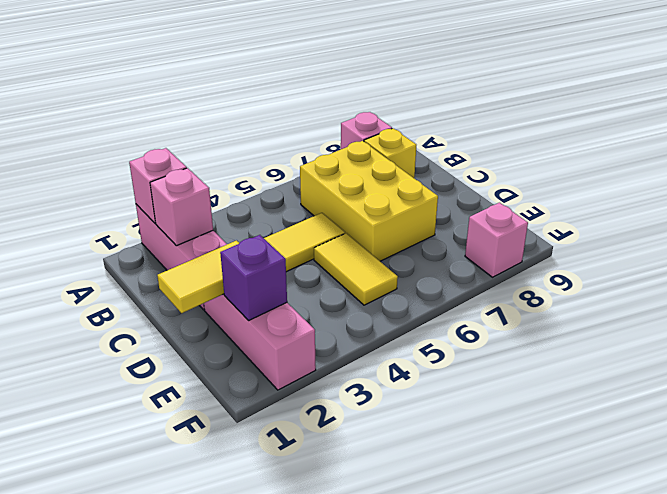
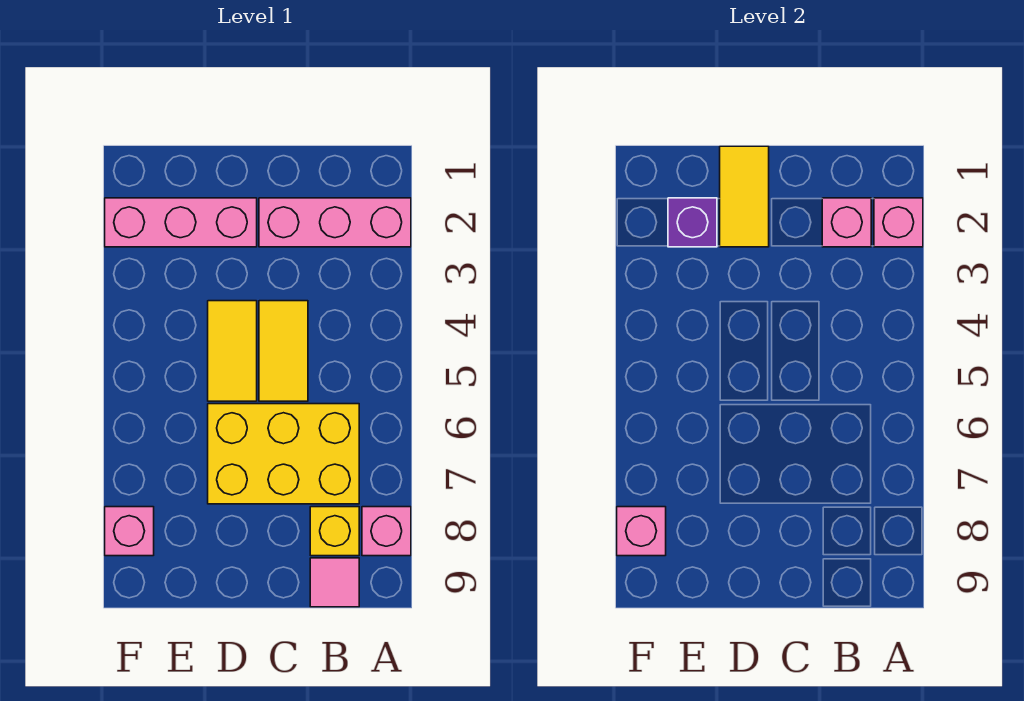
none -> pink 1x1 tile [310,558,359,607]
yellow 1x2 tile [314,233,398,305] -> yellow 1x2 tile turned to [208,301,257,401]
none -> pink 1x1 brick [617,507,666,556]

